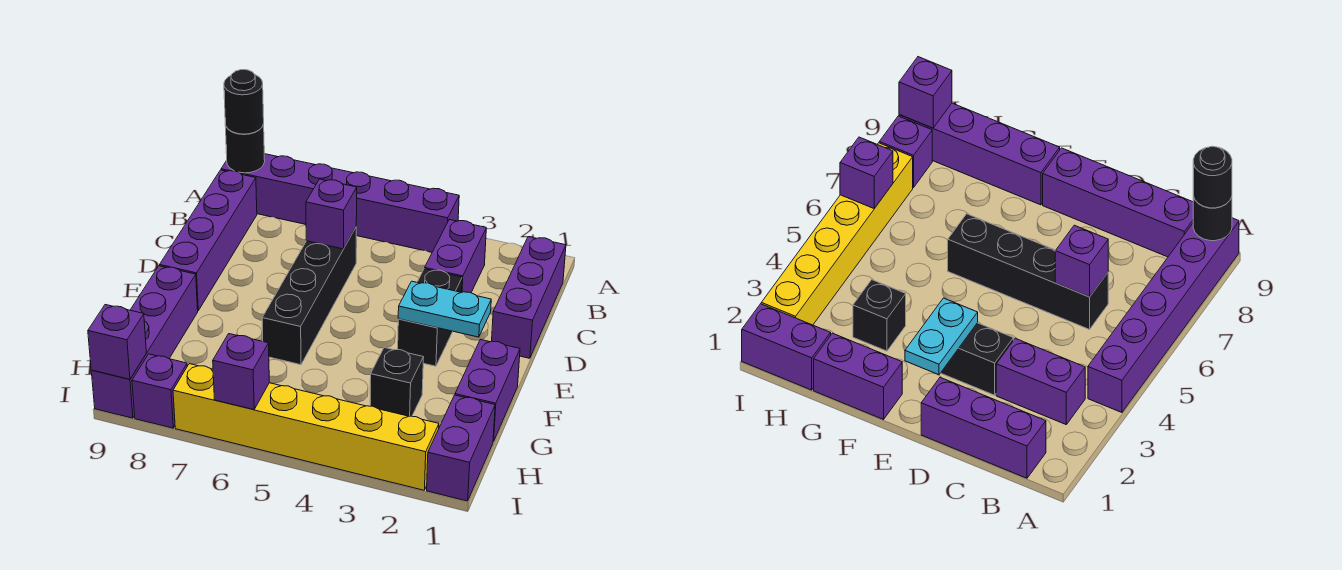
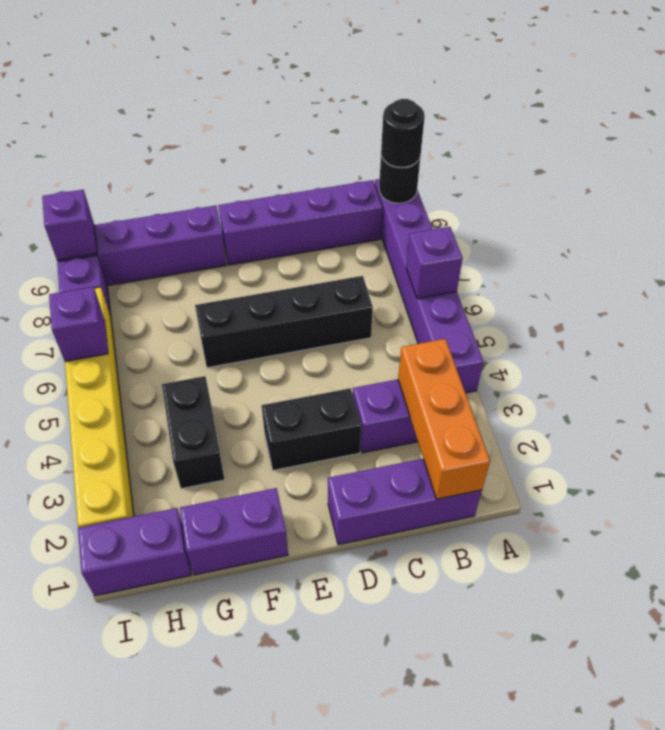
none -> orange 1x3 brick [398,339,490,499]
purple 1x1 brick [306,179,357,249] -> purple 1x1 brick moved to [406,227,463,299]
cyan 1x2 plate [398,281,491,337] -> none
black 1x1 brick [370,348,424,416] -> black 1x2 brick [162,376,225,489]

